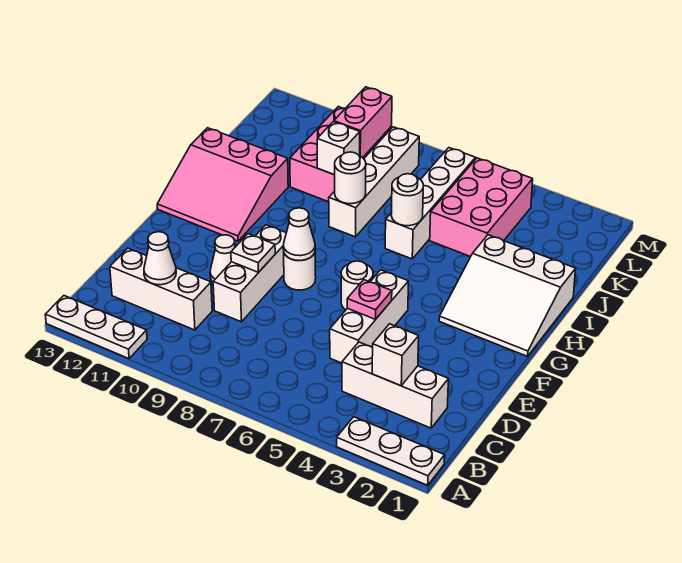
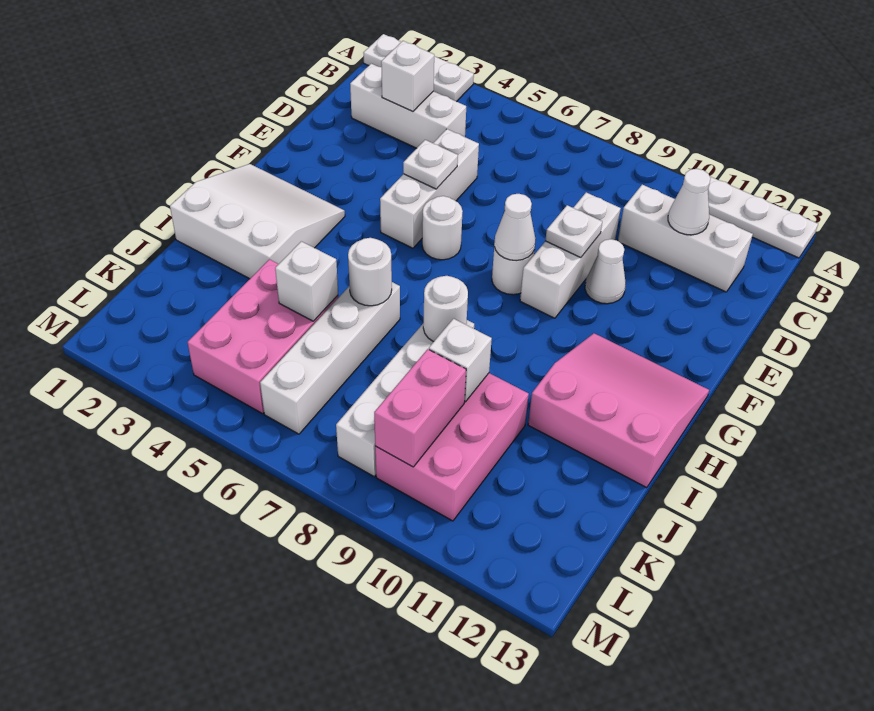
pink 1x1 plate [347,280,392,320] -> white 1x1 plate [403,140,458,189]
none -> white 1x1 brick [275,241,338,321]

